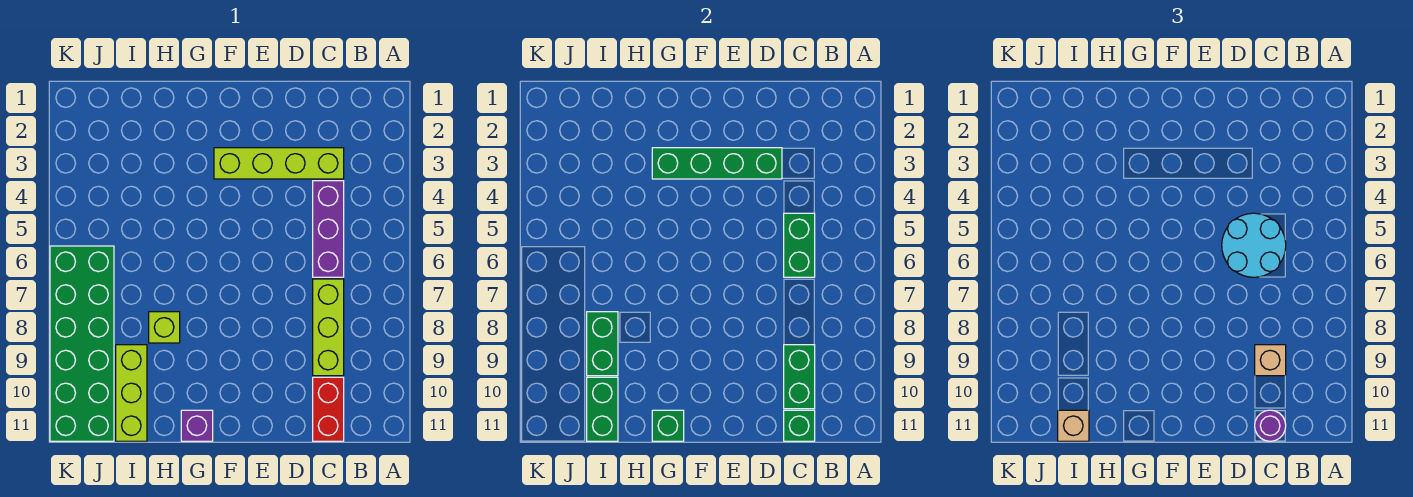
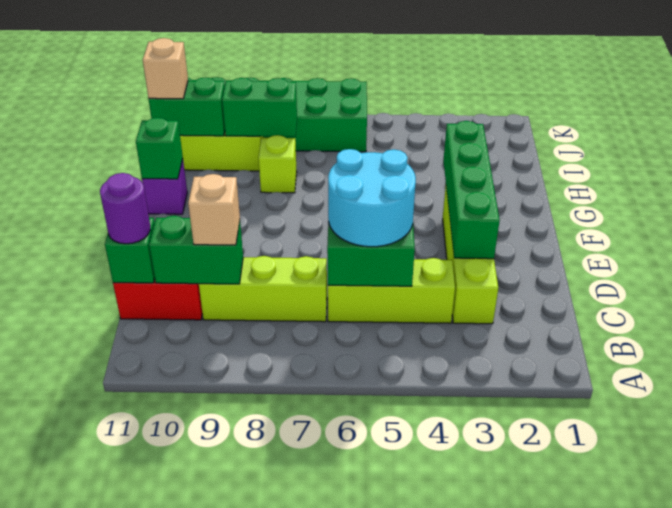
purple 1x3 brick [313,181,344,277] -> lime 1x3 brick [328,258,455,323]

